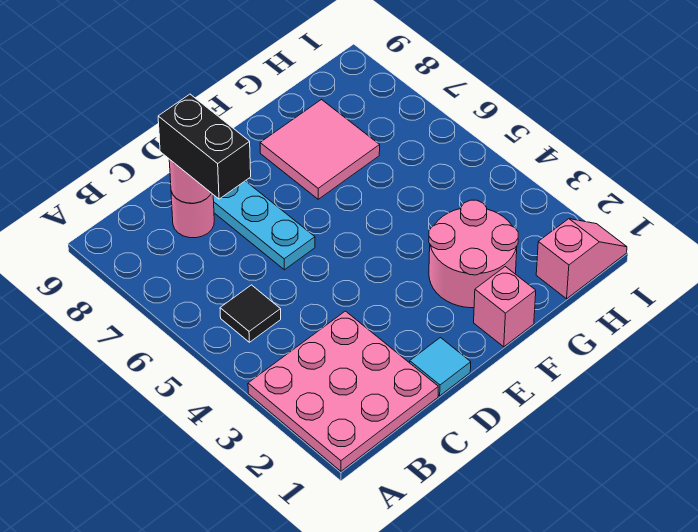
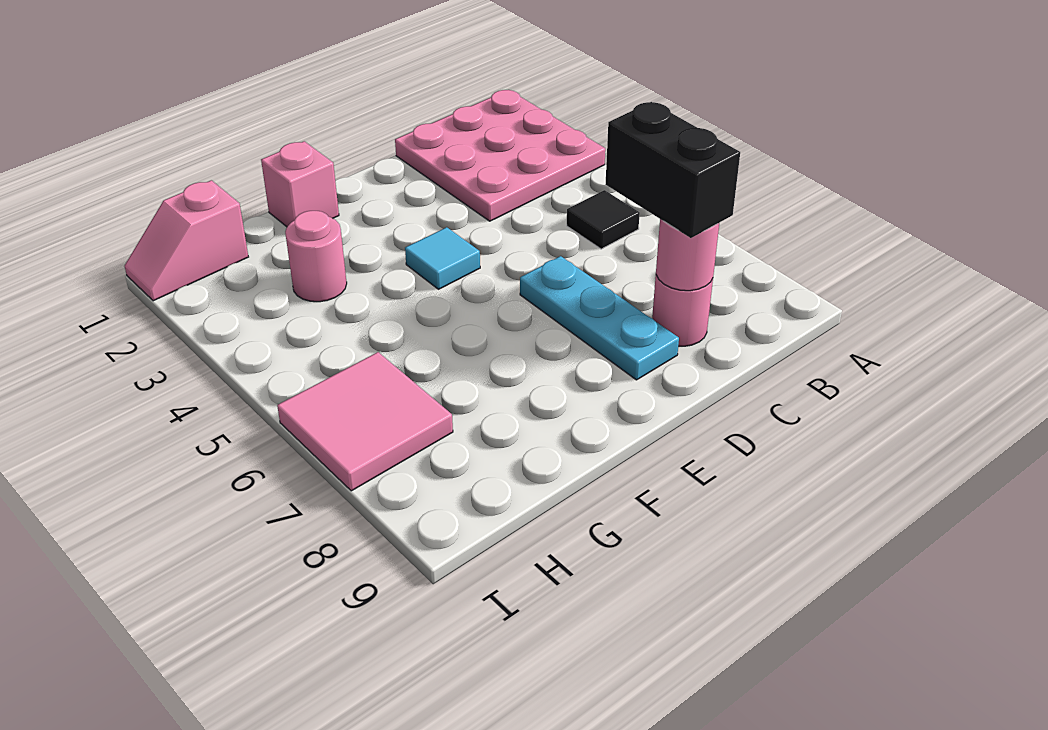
cyan 1x1 tile [410,338,471,396] -> cyan 1x1 tile moved to [405,227,480,289]
pink 2x2 round brick [429,200,518,308] -> pink 1x1 round brick [285,211,347,302]
pink 2x2 tile [260,100,380,199] -> pink 2x2 tile moved to [277,352,453,491]

